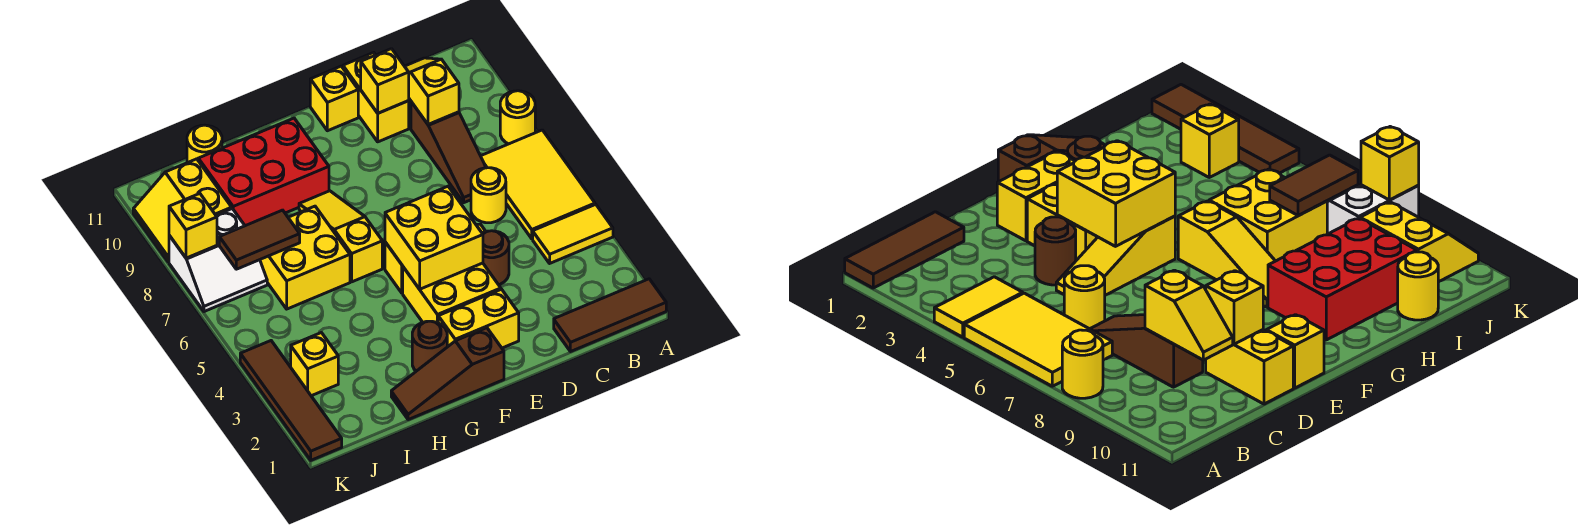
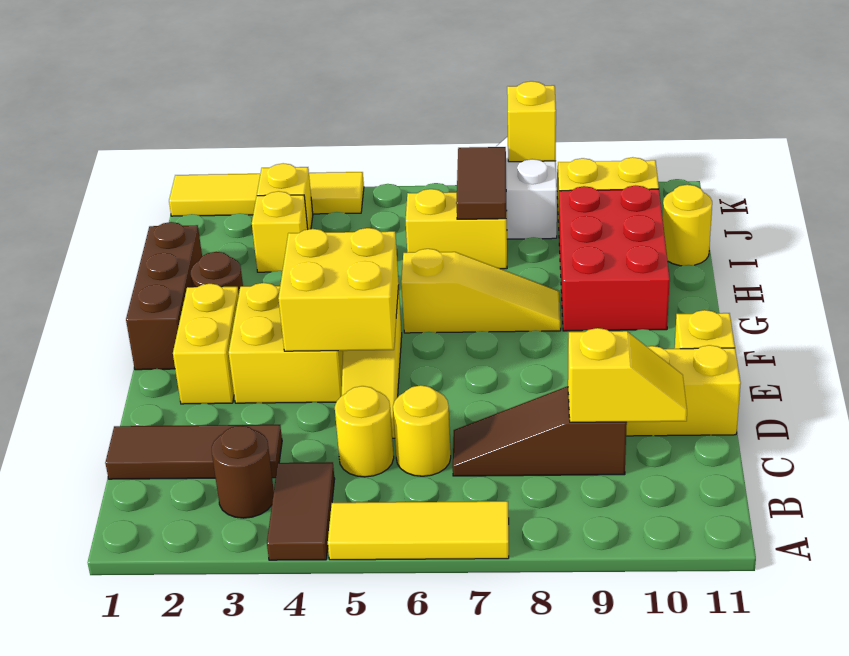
brown 1x3 tile [554,279,666,352] -> brown 1x3 tile turned to [105,425,282,479]
yellow 1x2 tile [533,204,613,263] -> brown 1x2 tile [267,462,335,560]
yellow 2x3 tile [481,130,595,239] -> yellow 1x3 tile [328,501,509,560]
yellow 1x1 round brick [500,91,535,144] -> yellow 1x1 round brick moved to [335,386,394,477]
brown 1x1 round brick [482,231,509,285] -> brown 1x1 round brick moved to [212,426,274,518]
yellow 1x1 brick [361,49,409,113] -> yellow 1x1 brick moved to [252,191,308,272]
brown 1x3 slope [391,328,504,420] -> brown 1x3 brick [126,222,202,370]
yellow 2x2 brick [260,206,350,309] -> yellow 1x2 brick [406,189,507,269]
brown 1x4 tile [240,341,342,460] -> yellow 1x4 tile [169,172,364,216]

